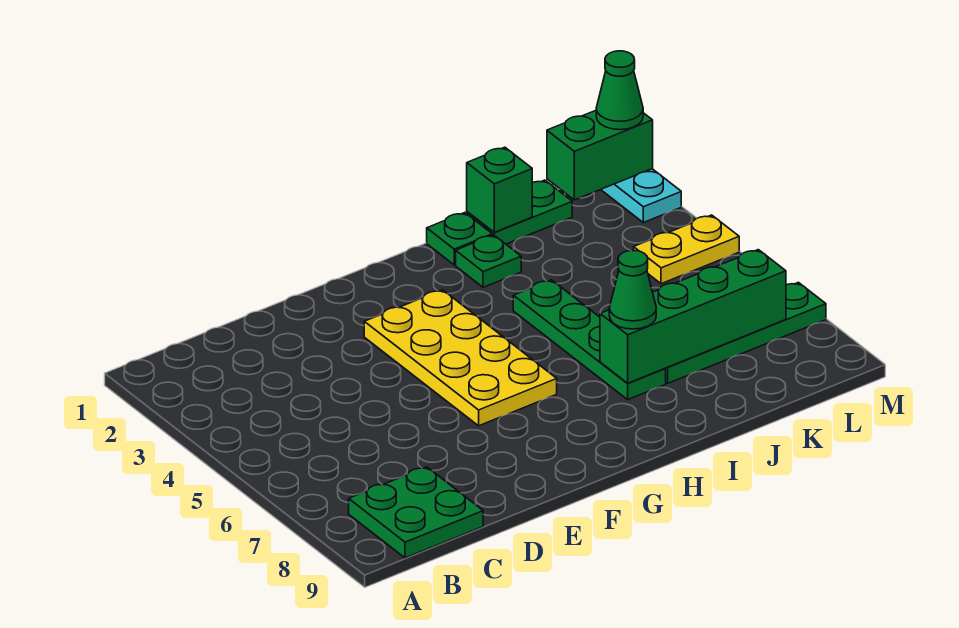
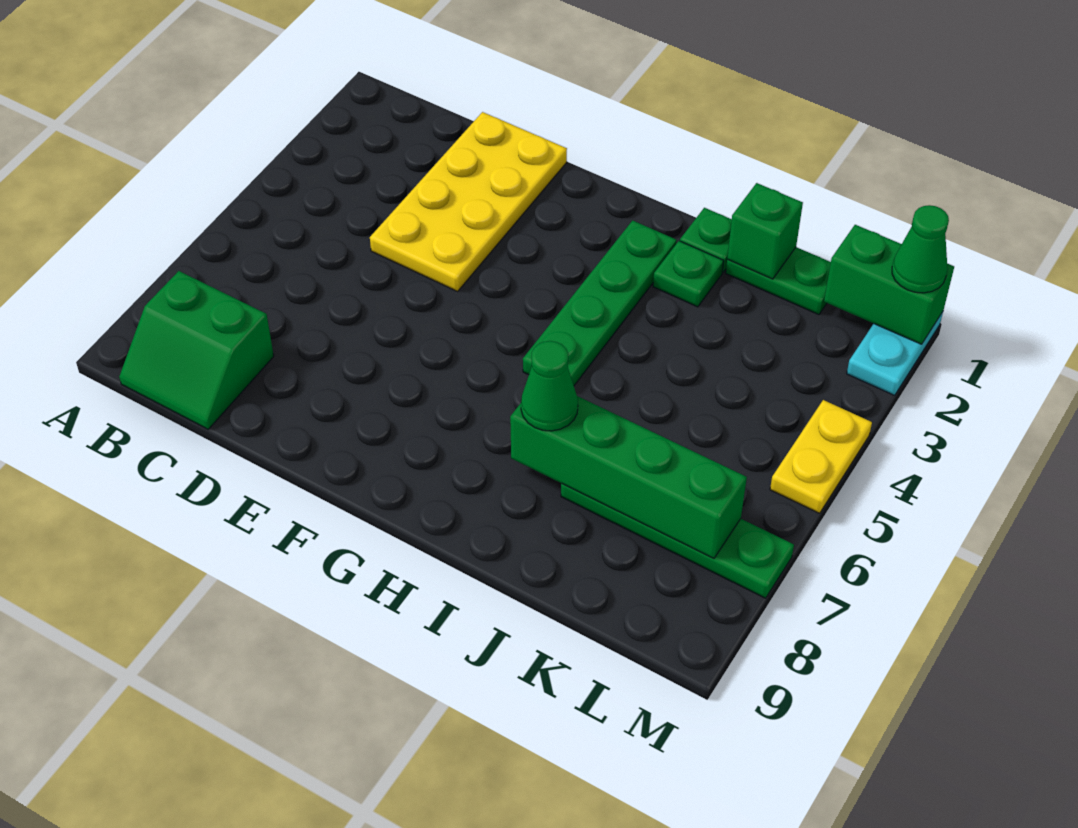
green 2x2 plate [349,467,483,558] -> green 2x2 slope [119,271,274,429]
yellow 2x4 plate [364,290,557,426] -> yellow 2x4 plate moved to [370,112,567,291]
green 1x4 plate [513,280,666,399] -> green 1x4 plate moved to [523,220,677,385]
yellow 1x2 plate [634,215,739,284] -> yellow 1x2 plate turned to [770,400,872,513]

